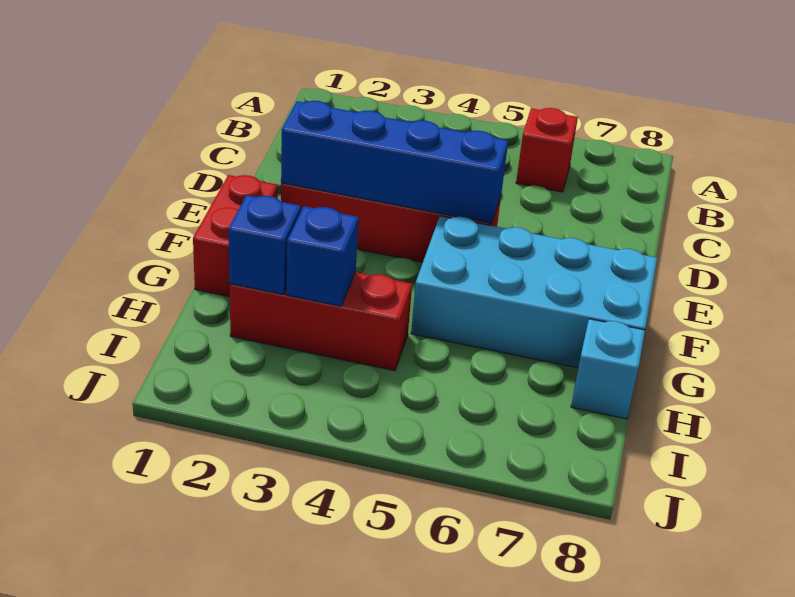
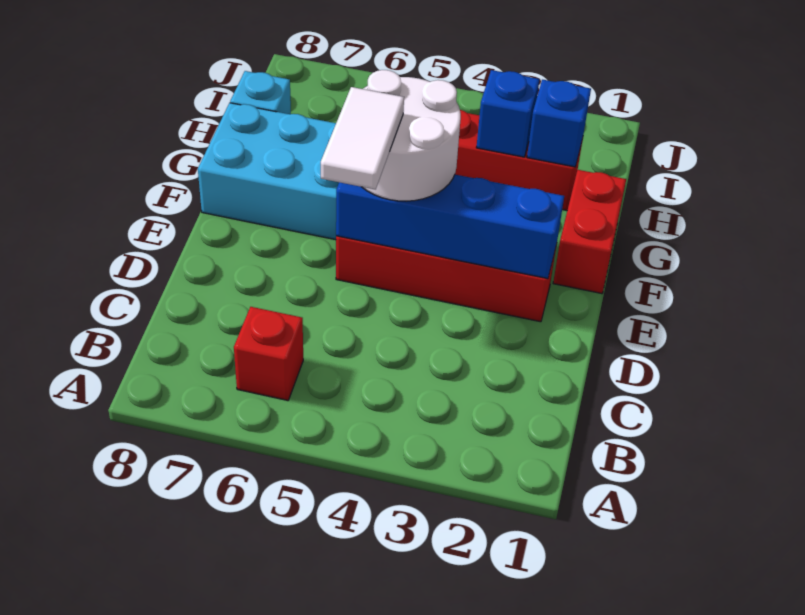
none -> white 1x2 tile [321,87,404,189]
none -> white 2x2 round brick [362,70,461,201]

